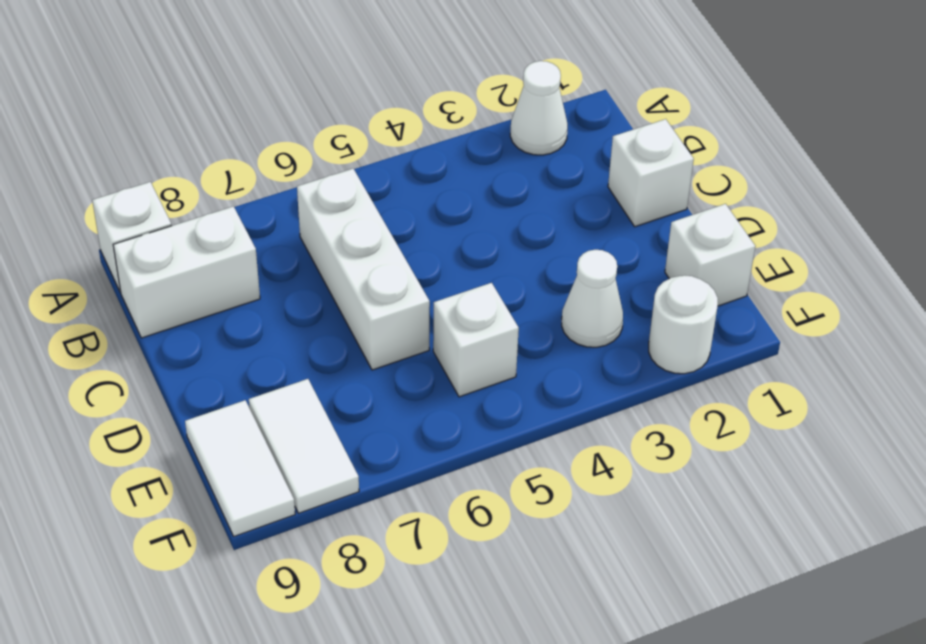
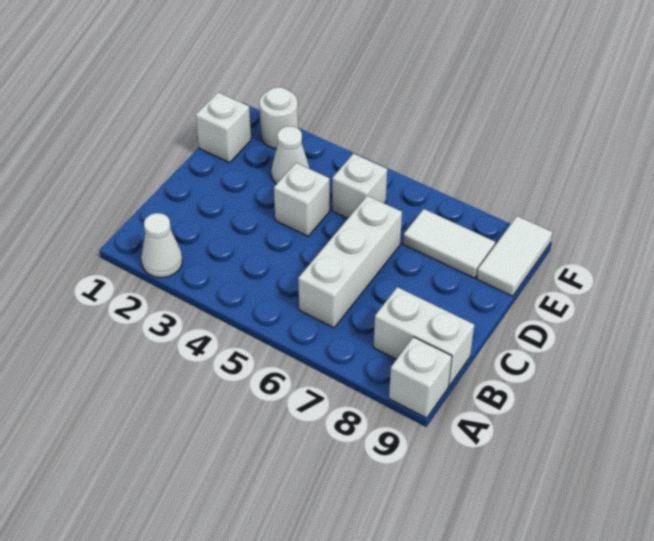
white 1x1 brick [608,119,694,227] -> white 1x1 brick moved to [274,163,330,236]
white 1x2 tile [249,379,359,513] -> white 1x2 tile turned to [403,209,495,278]

